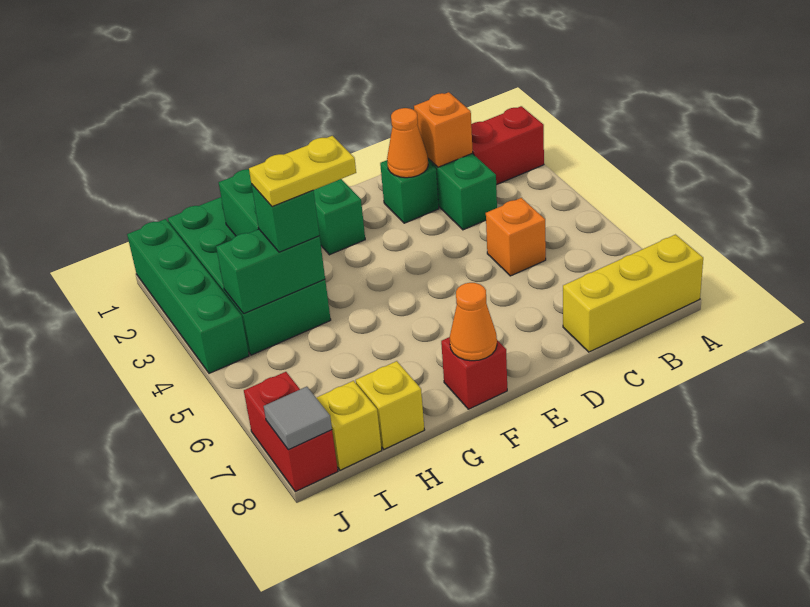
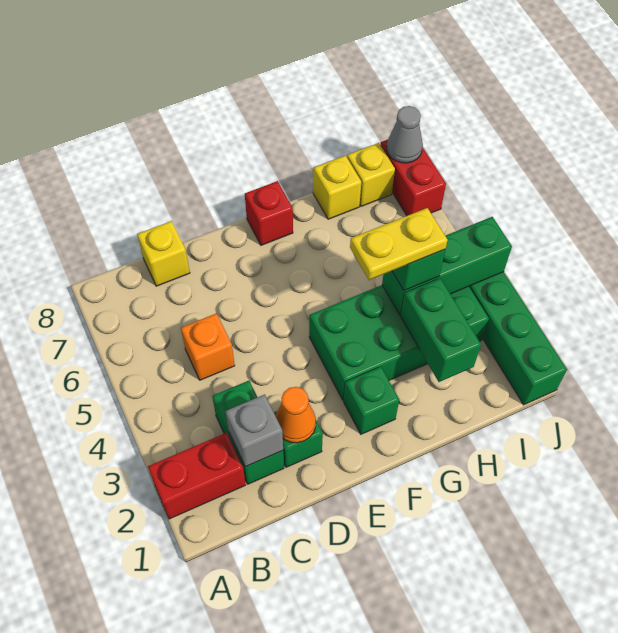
yellow 1x3 brick [563,235,703,352] -> yellow 1x1 brick [137,221,190,286]
orange 1x1 brick [414,92,473,167] -> grey 1x1 brick [225,394,283,467]
orange 1x1 cone [450,283,497,361] -> none
green 2x4 brick [168,197,331,355] -> green 2x4 brick turned to [309,285,489,400]
green 1x2 brick [216,229,325,314] -> green 1x3 brick [382,217,512,315]
grey 1x1 tile [264,387,332,450] -> grey 1x1 cone [387,106,423,163]

